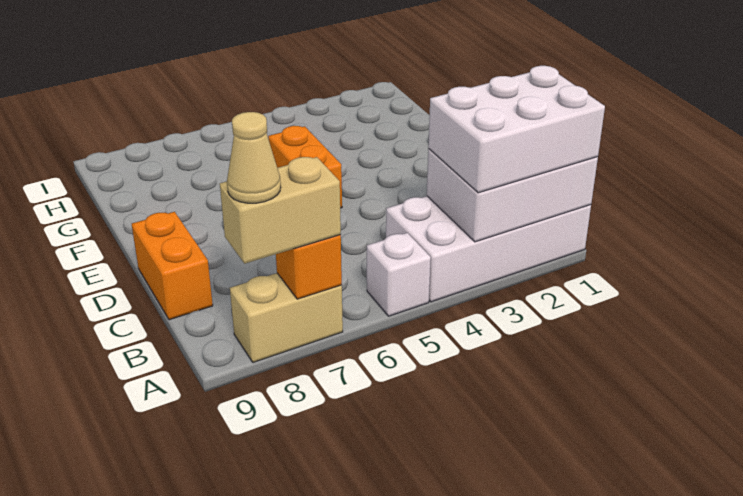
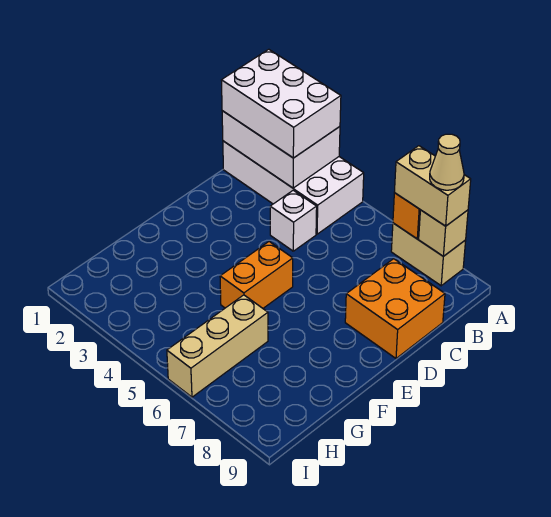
white 1x1 brick [367,233,431,316] -> white 1x1 brick moved to [270,190,317,251]
none -> tan 1x1 brick [419,210,468,256]
orange 1x2 brick [132,212,213,320] -> orange 2x2 brick [345,259,445,358]
none -> tan 1x3 brick [167,295,268,397]

